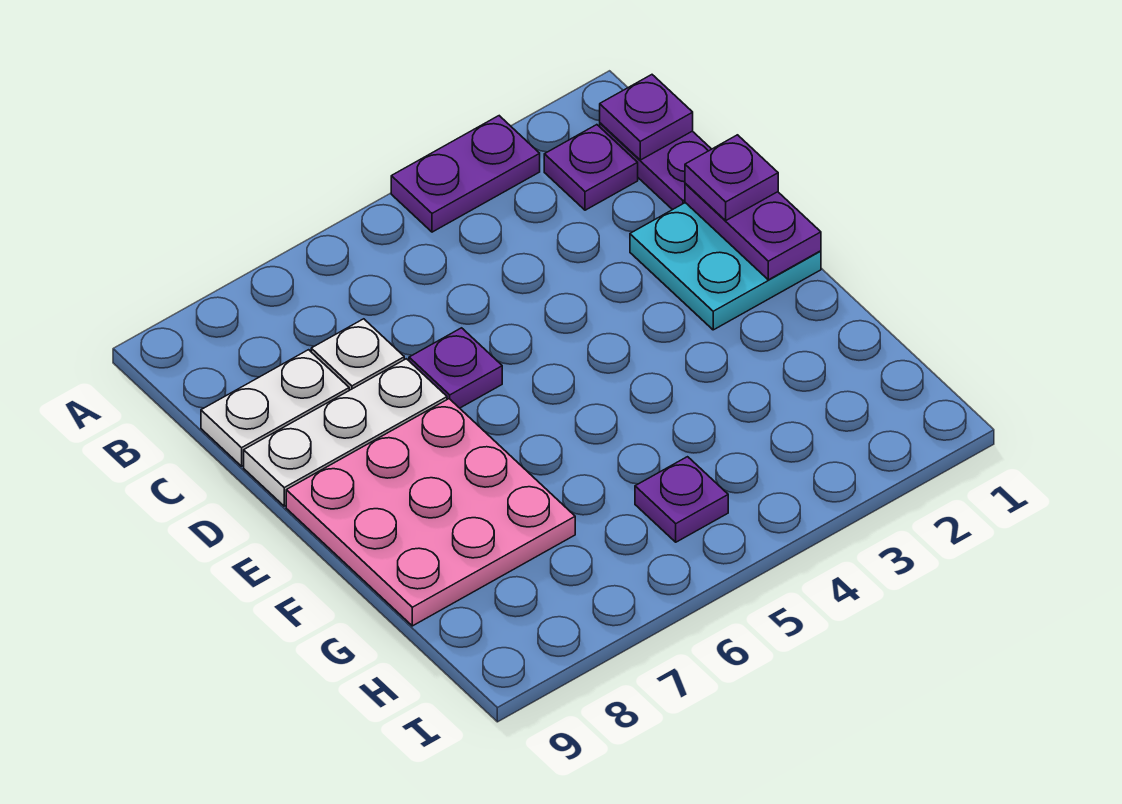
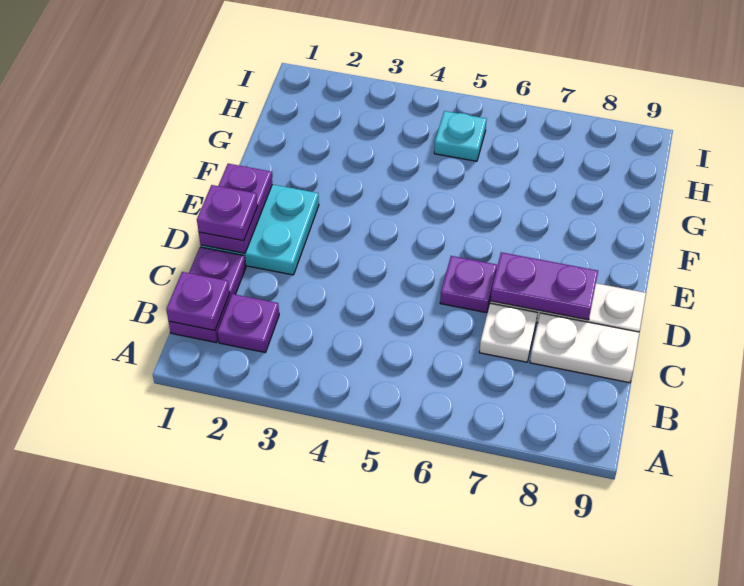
purple 1x2 plate [391,116,540,232] -> purple 1x2 plate moved to [491,252,598,320]
pink 3x3 plate [286,399,575,626] -> none
purple 1x1 plate [635,457,728,542] -> cyan 1x1 plate [434,111,487,161]

